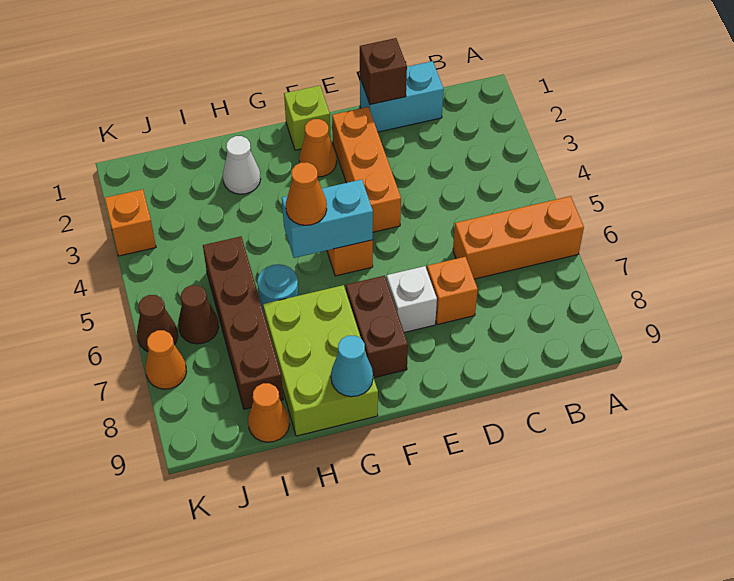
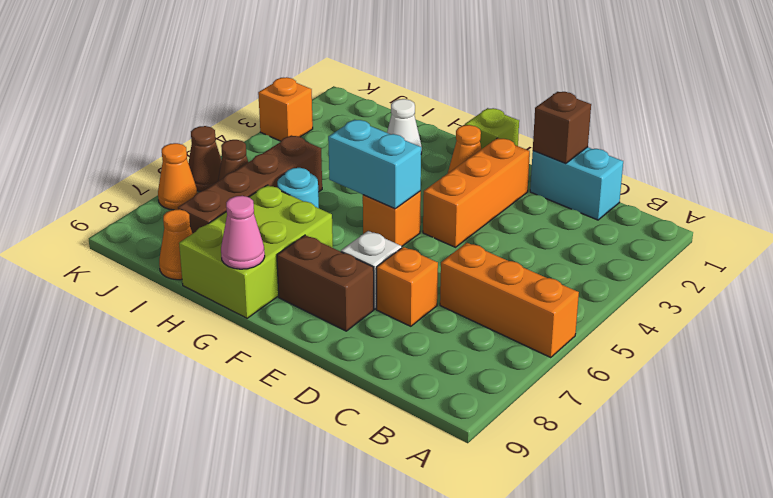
brown 1x2 brick [346,276,408,378] -> brown 1x2 brick turned to [277,235,374,331]
orange 1x1 cone [286,162,327,225] -> none
cyan 1x1 cone [331,336,373,397] -> pink 1x1 cone [221,196,265,269]

